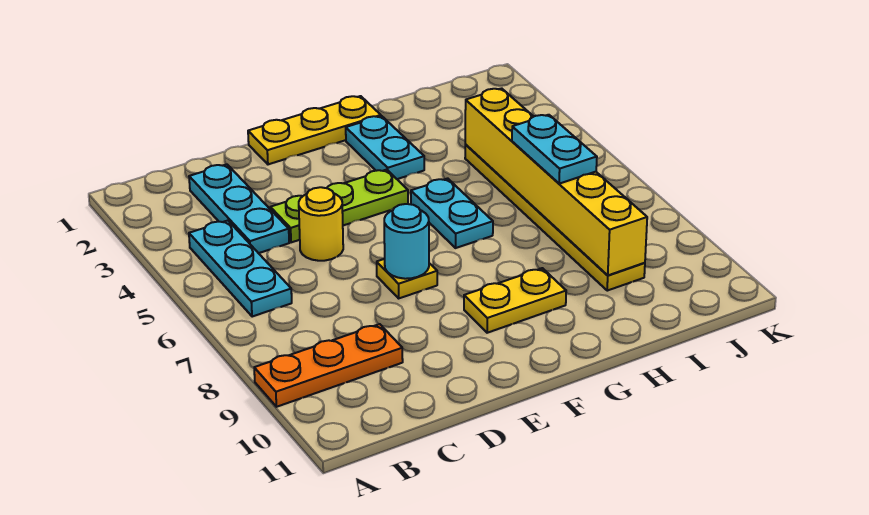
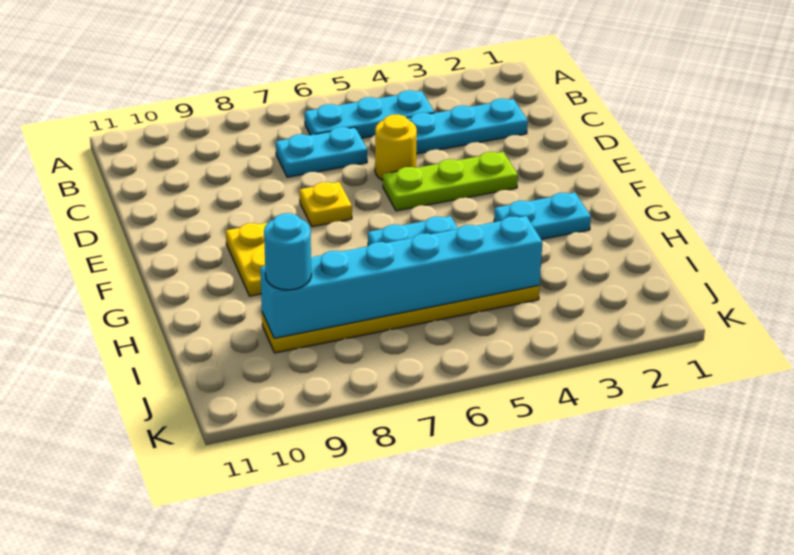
orange 1x3 plate [254,324,403,407] -> none
lime 1x3 plate [270,170,408,242] -> lime 1x3 plate turned to [383,152,518,211]
yellow 1x3 plate [248,96,381,164] -> none
cyan 1x1 round brick [384,204,429,279] -> cyan 1x1 round brick moved to [264,213,311,290]
yellow 1x6 brick [465,88,647,275] -> cyan 1x6 brick [260,216,542,338]
cyan 1x2 plate [512,115,597,184] -> cyan 1x2 plate moved to [276,127,367,177]

